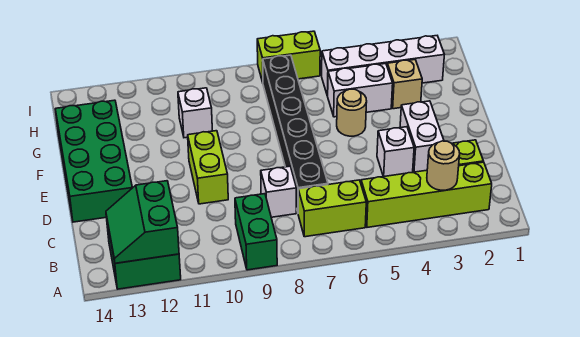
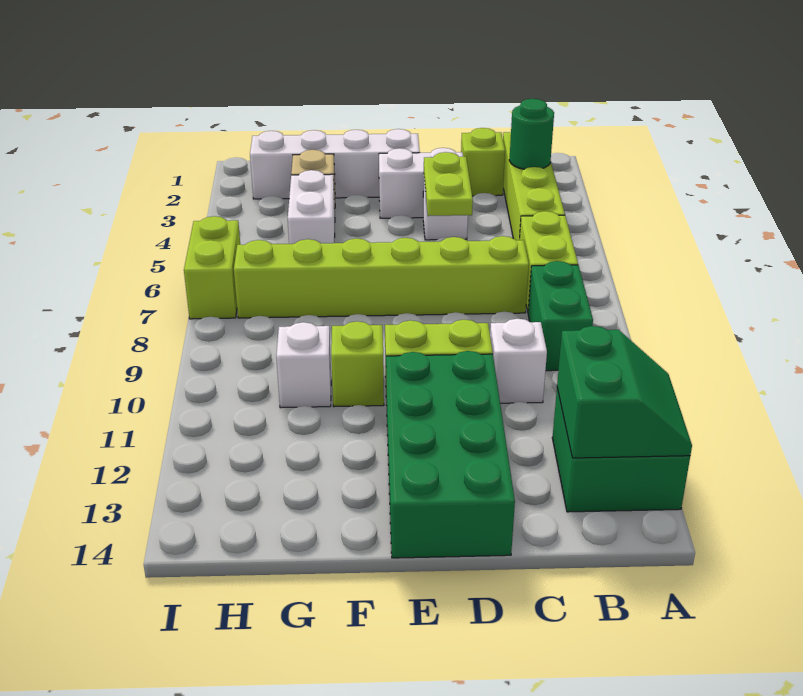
green 1x2 brick [235,194,277,270] -> green 1x2 brick turned to [528,261,593,371]
green 2x2 slope [106,181,179,263] -> green 2x2 slope turned to [557,326,692,458]
tan 1x1 round brick [427,141,460,190] -> green 1x1 round brick [509,99,554,169]
black 1x6 brick [263,55,328,212] -> lime 1x6 brick [234,236,529,318]
white 1x1 brick [261,166,296,217] -> white 1x1 brick moved to [490,319,547,403]
none -> lime 1x2 plate [424,152,473,216]
green 2x4 brick [55,100,132,222] -> green 2x4 brick turned to [386,351,515,558]
tan 1x1 round brick [337,89,367,136] -> none
none -> lime 1x1 brick [331,321,384,407]
white 1x4 brick [322,36,444,96] -> white 1x4 brick turned to [250,129,420,199]

